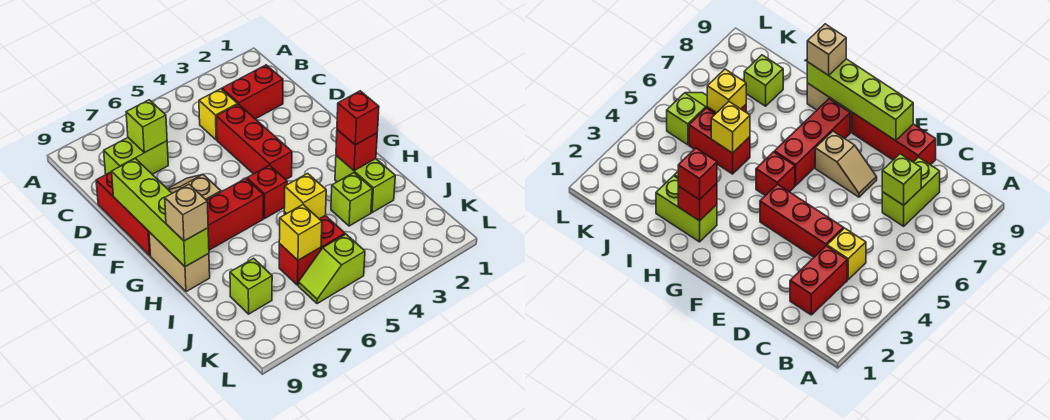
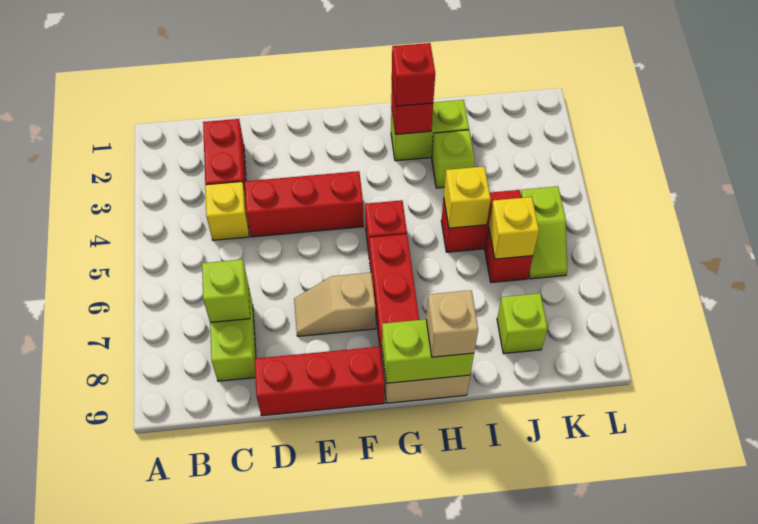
lime 1x4 brick [112,159,209,267] -> lime 1x2 brick [382,319,474,383]

